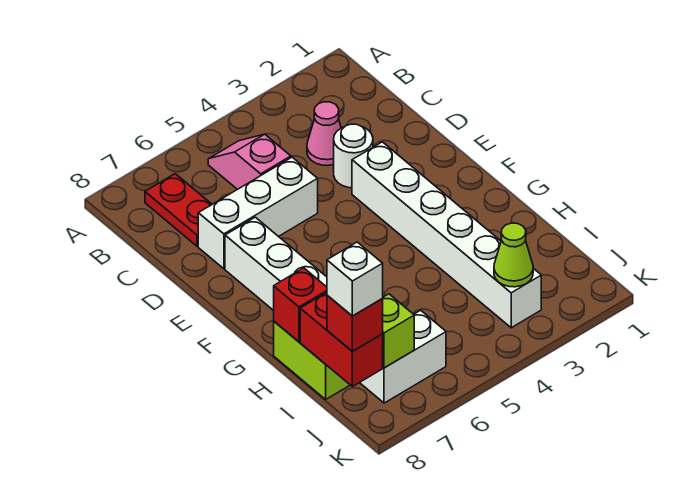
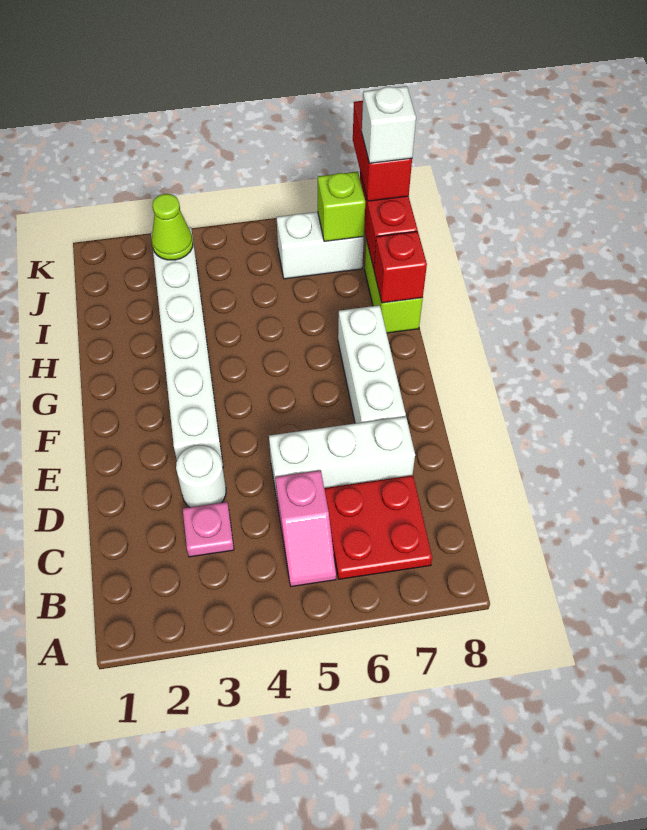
red 1x2 plate [145,174,212,246] -> red 2x2 plate [324,475,432,579]
pink 1x1 cone [307,102,341,165] -> pink 1x1 plate [183,502,234,557]
red 1x1 brick [327,295,383,351] -> red 1x2 brick [353,101,412,201]

